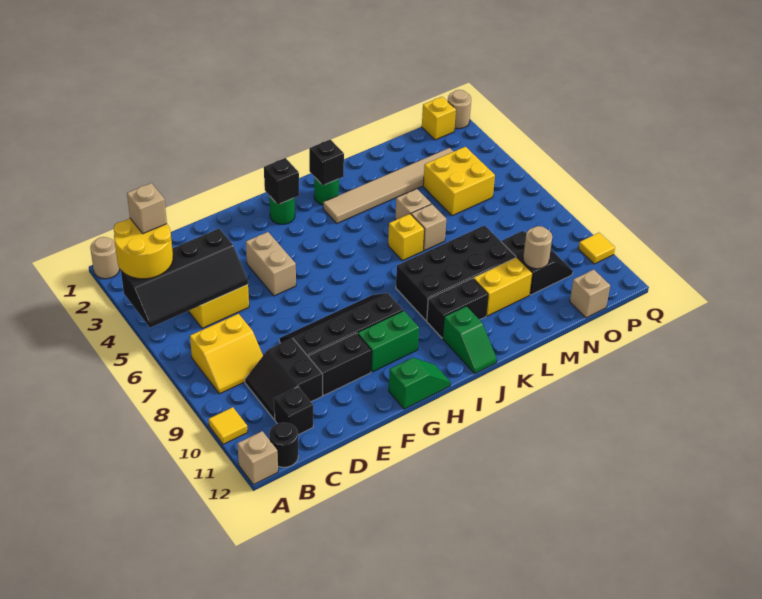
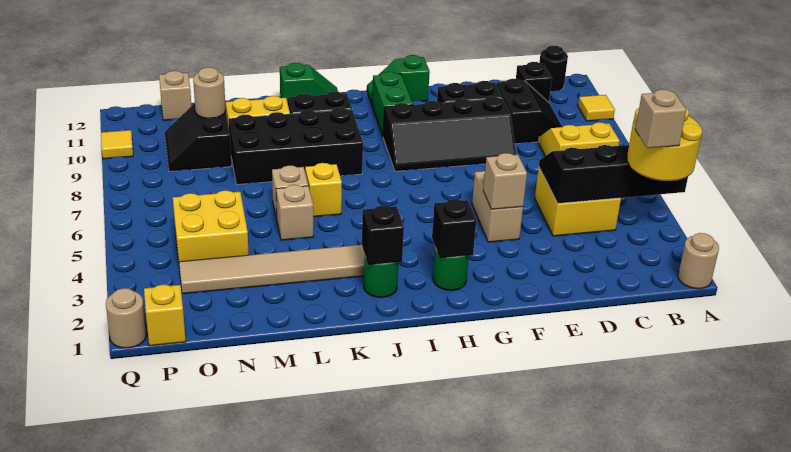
tan 1x1 brick [237,431,278,485] -> tan 1x1 brick moved to [483,153,527,209]
green 1x2 brick [358,311,419,372] -> green 1x2 brick turned to [372,72,413,136]
green 1x2 slope [443,306,497,373] -> green 1x2 slope turned to [280,63,338,103]

